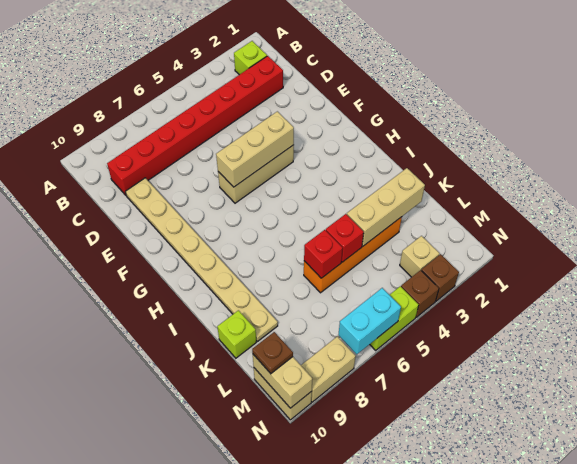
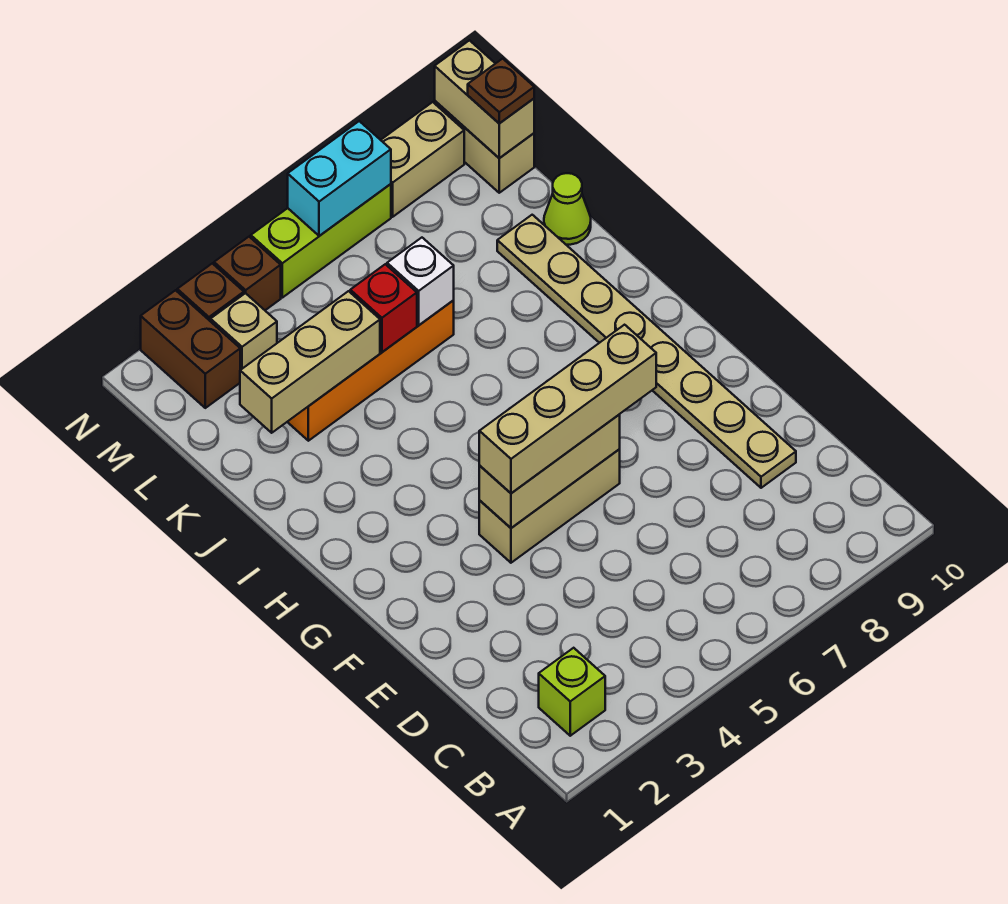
red 1x8 brick [107,56,283,195] -> none
none -> tan 1x4 brick [479,325,656,493]
red 1x1 brick [304,230,343,278] -> white 1x1 brick [387,238,454,325]
lime 1x1 brick [217,310,256,358] -> lime 1x1 cone [544,173,591,245]
none -> brown 1x2 brick [141,290,240,408]
lime 1x2 brick [370,286,419,350] -> lime 1x3 brick [251,184,391,298]

